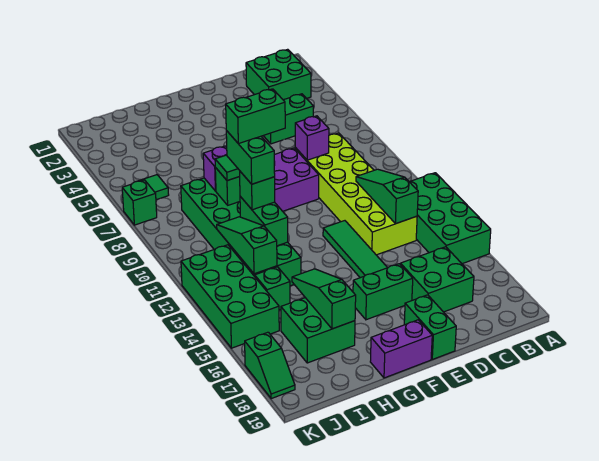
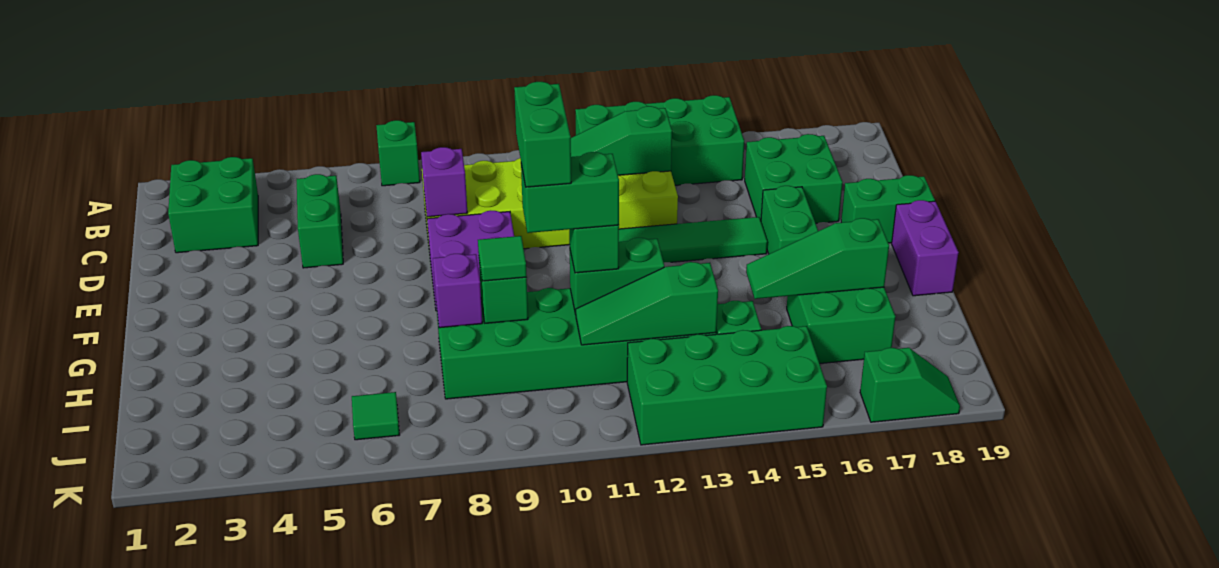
green 1x1 brick [122,180,157,225] -> green 1x1 brick moved to [376,120,420,186]

